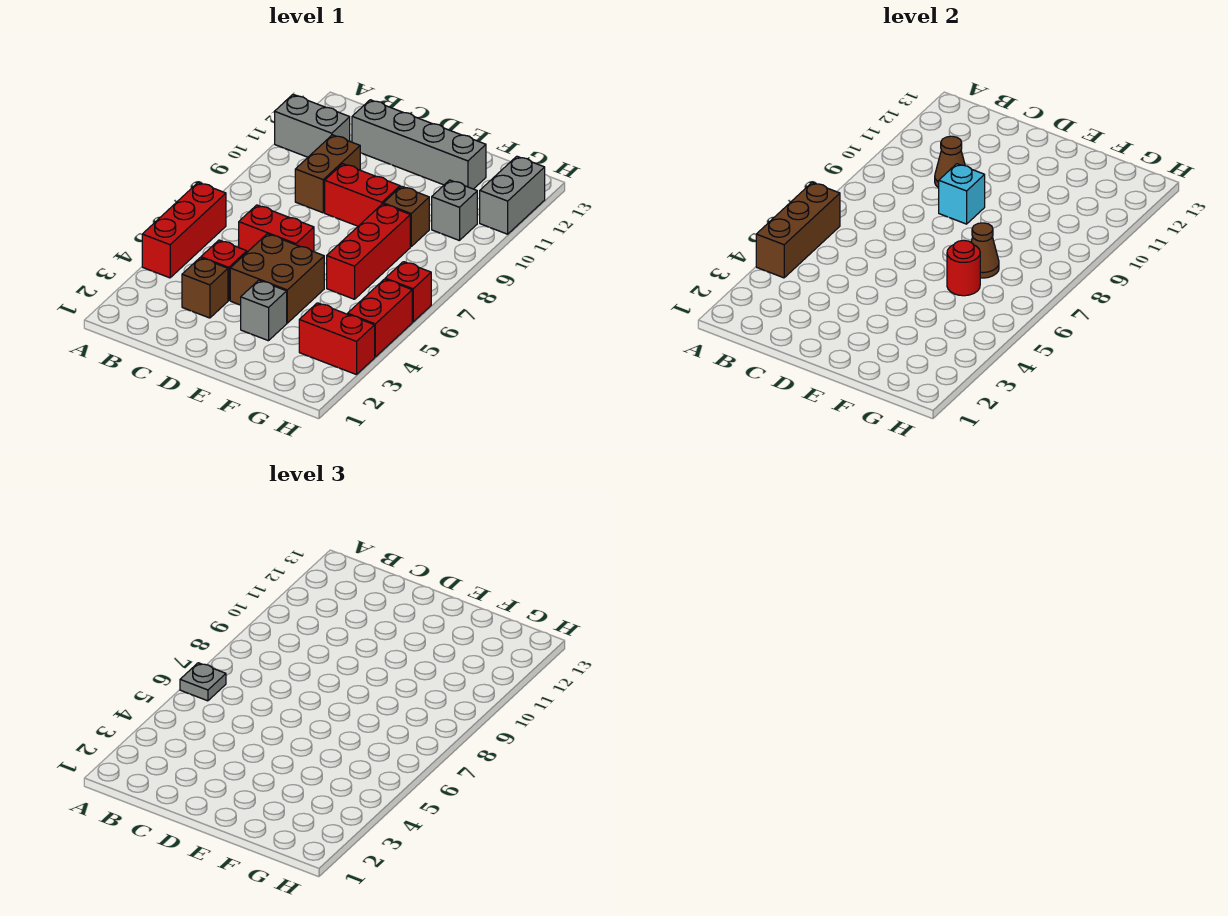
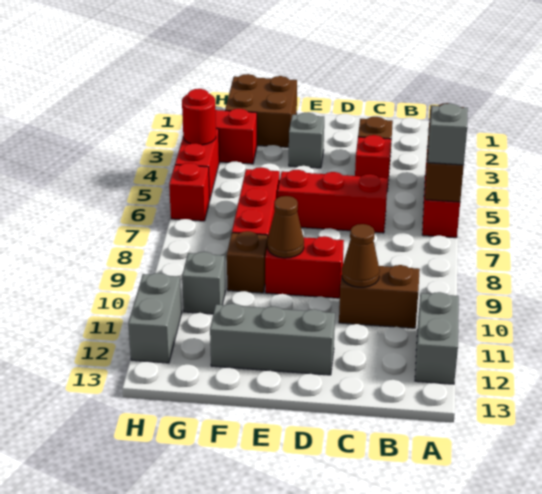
grey 1x1 plate [180,663,226,701] -> grey 1x1 brick [428,103,468,165]
grey 1x2 brick [275,95,350,157] -> grey 1x2 brick turned to [415,292,459,384]
red 1x2 brick [239,205,314,252] -> red 1x3 brick [278,170,388,233]
brown 1x2 brick [295,135,360,213] -> brown 1x2 brick turned to [339,265,420,328]
grey 1x4 brick [352,100,486,189] -> grey 1x3 brick [210,304,335,375]
brown 2x2 brick [230,234,324,323] -> brown 2x2 brick moved to [225,74,297,147]
cyan 1x1 brick [939,164,985,224] -> none
red 1x1 round brick [947,240,980,296] -> red 1x1 round brick moved to [182,89,216,145]
brown 1x1 cone [971,223,999,278] -> brown 1x1 cone moved to [267,196,304,258]

